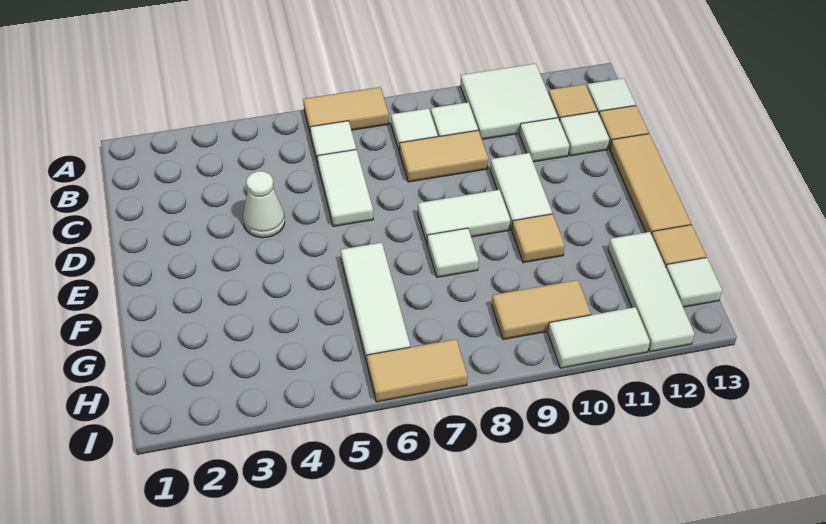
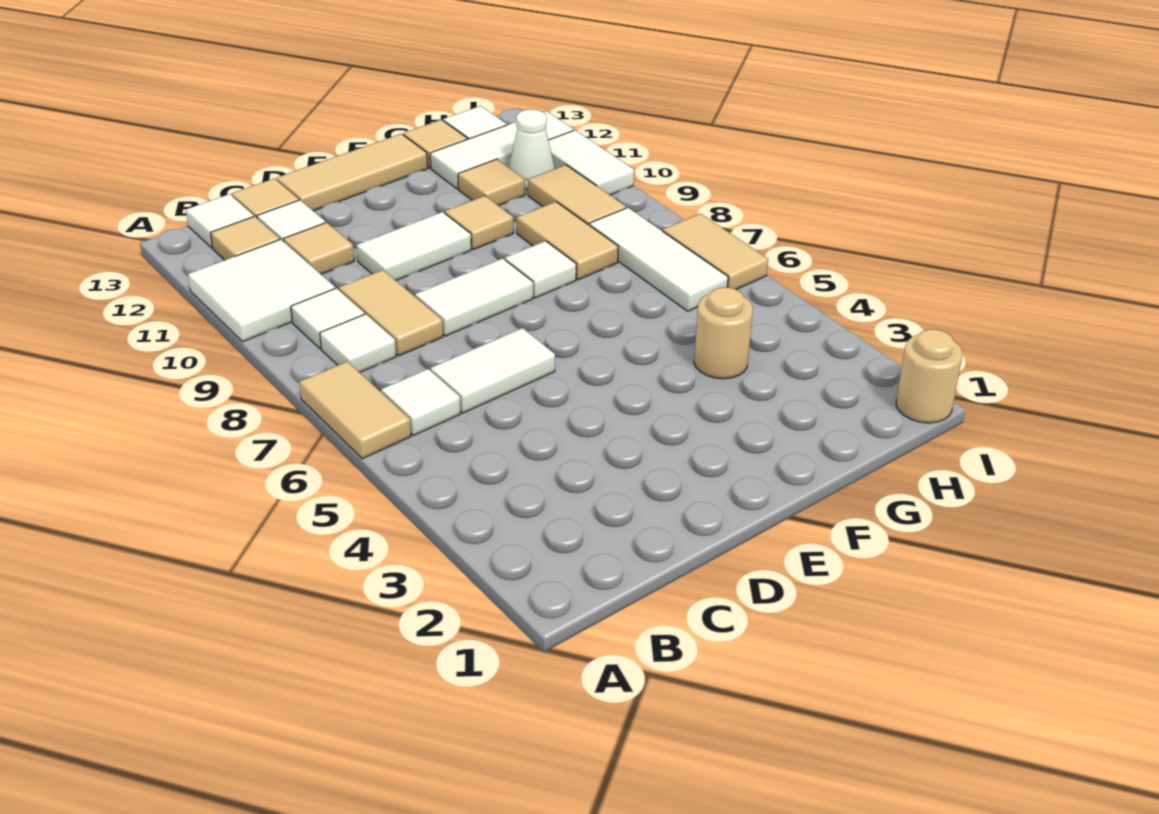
white 1x1 tile [520,118,569,162] -> tan 1x1 tile [283,222,354,274]
white 1x1 cone [243,171,285,238] -> white 1x1 cone moved to [509,110,555,190]
white 1x2 tile [418,190,510,243] -> white 1x2 tile turned to [415,258,533,336]
white 1x3 tile [341,243,410,362] -> white 1x3 tile turned to [589,208,728,311]
none -> tan 1x1 round brick [694,287,753,379]
none -> tan 1x2 tile [517,202,618,280]
none -> tan 1x1 tile [458,159,525,206]
none -> tan 1x1 round brick [896,329,962,423]

